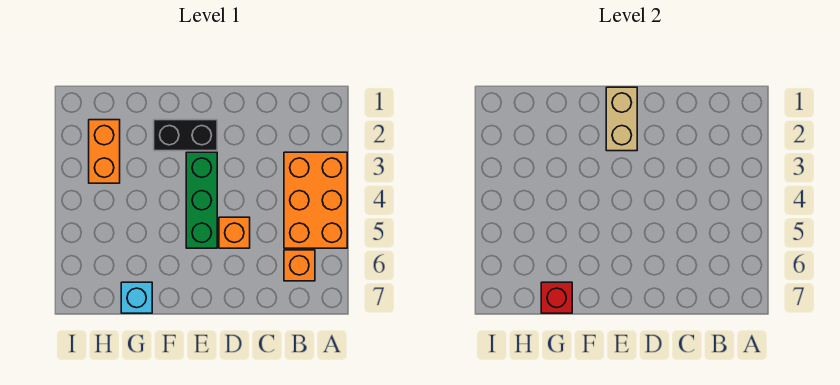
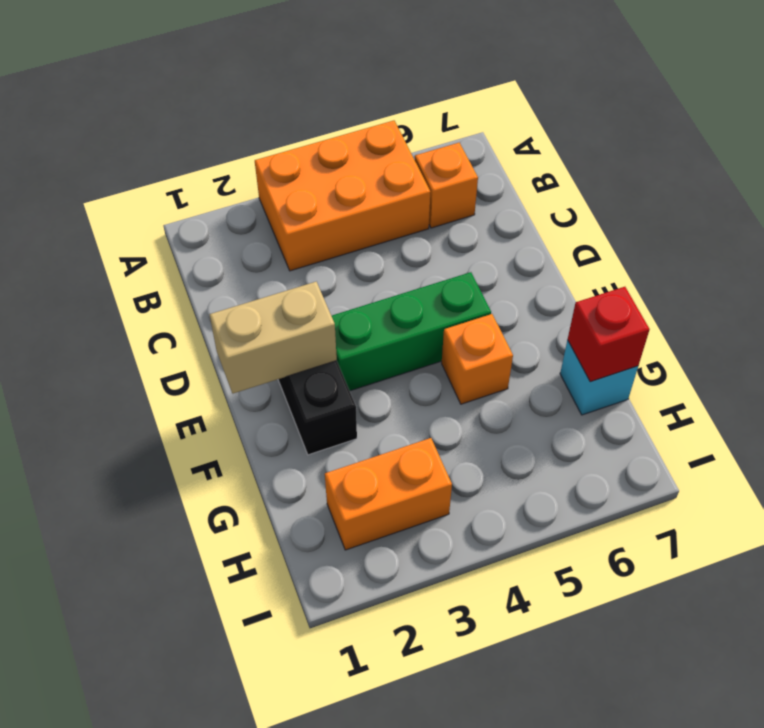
orange 1x1 brick [219,217,250,248] -> orange 1x1 brick moved to [442,314,513,404]

